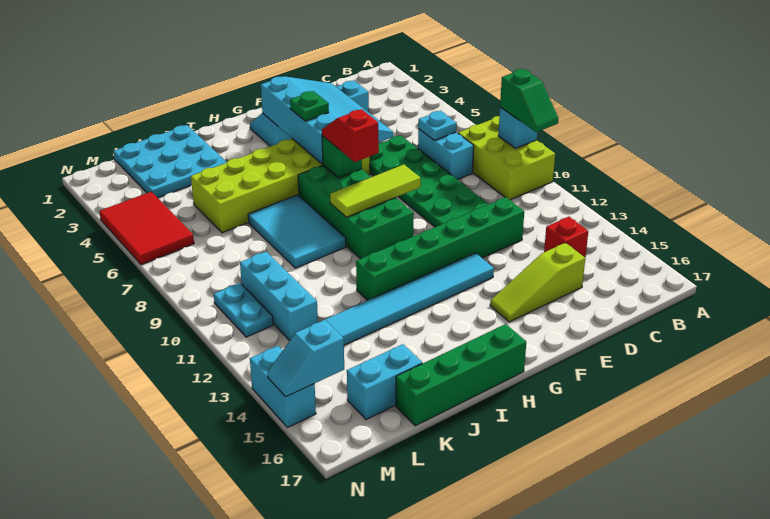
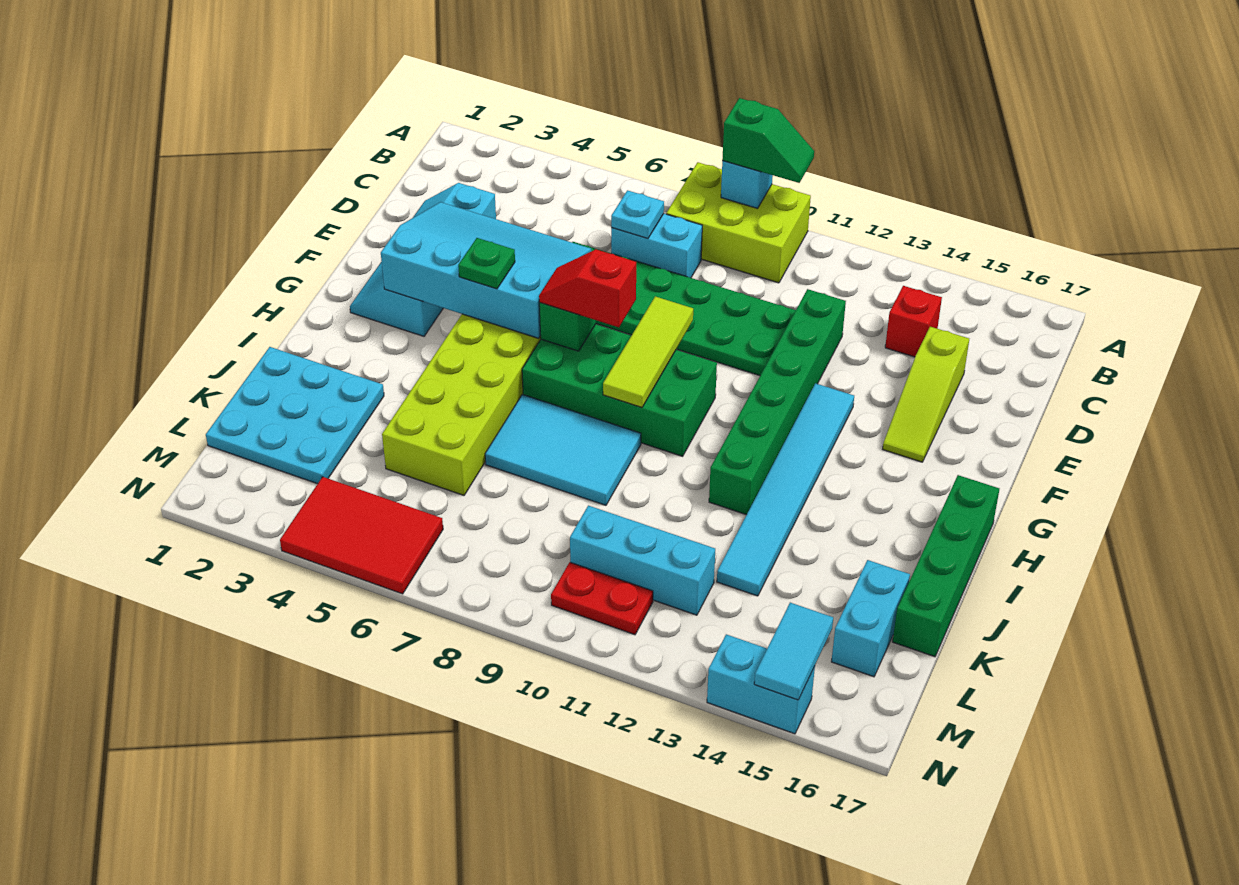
cyan 1x2 plate [214,283,273,337] -> red 1x2 plate [551,562,653,635]
cyan 1x2 slope [267,320,344,397] -> cyan 1x2 tile [754,603,833,700]

